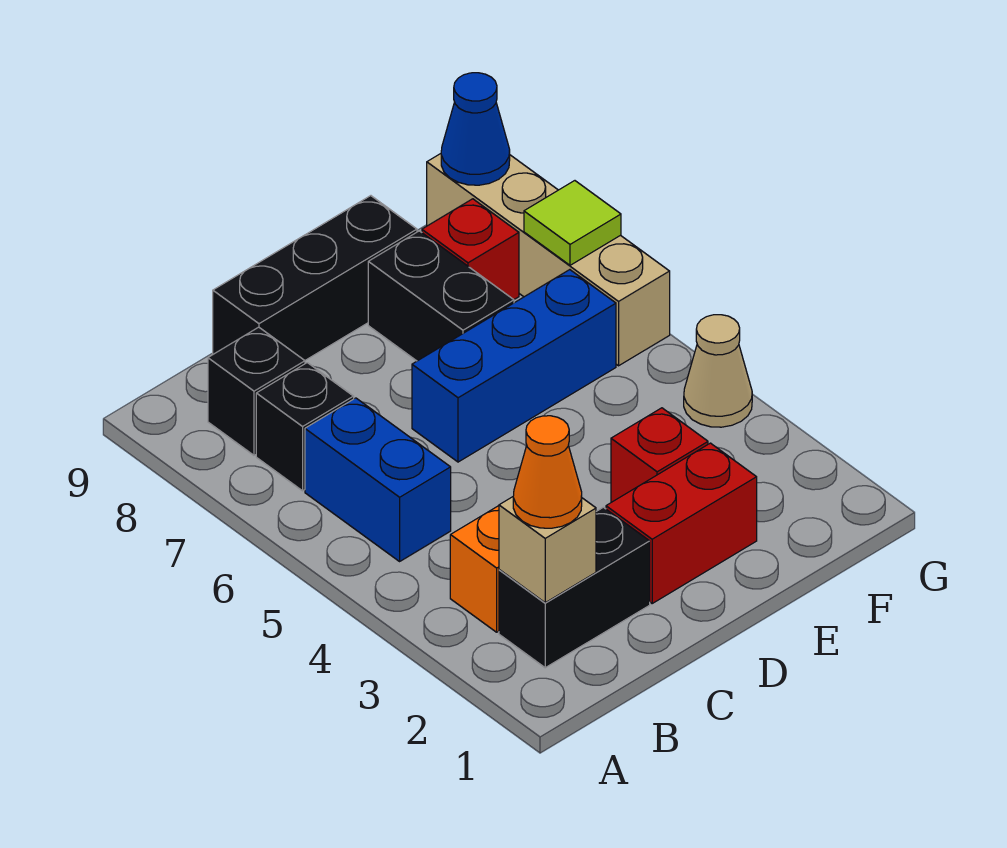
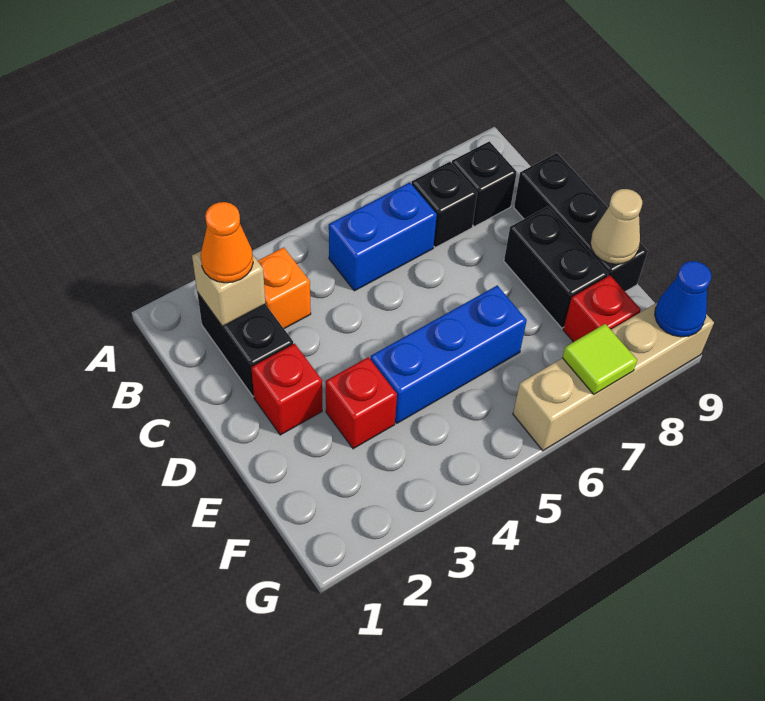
red 1x2 brick [606,443,757,603] -> red 1x1 brick [251,344,322,435]
blue 1x3 brick [412,270,616,462] -> blue 1x3 brick turned to [370,285,527,423]
black 1x2 brick [368,231,514,361] -> black 1x2 brick turned to [504,206,608,328]
tan 1x1 cone [684,315,752,427] -> tan 1x1 cone moved to [590,189,642,264]

